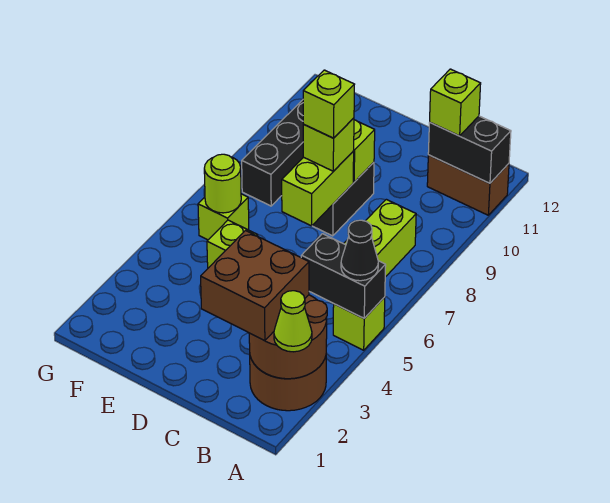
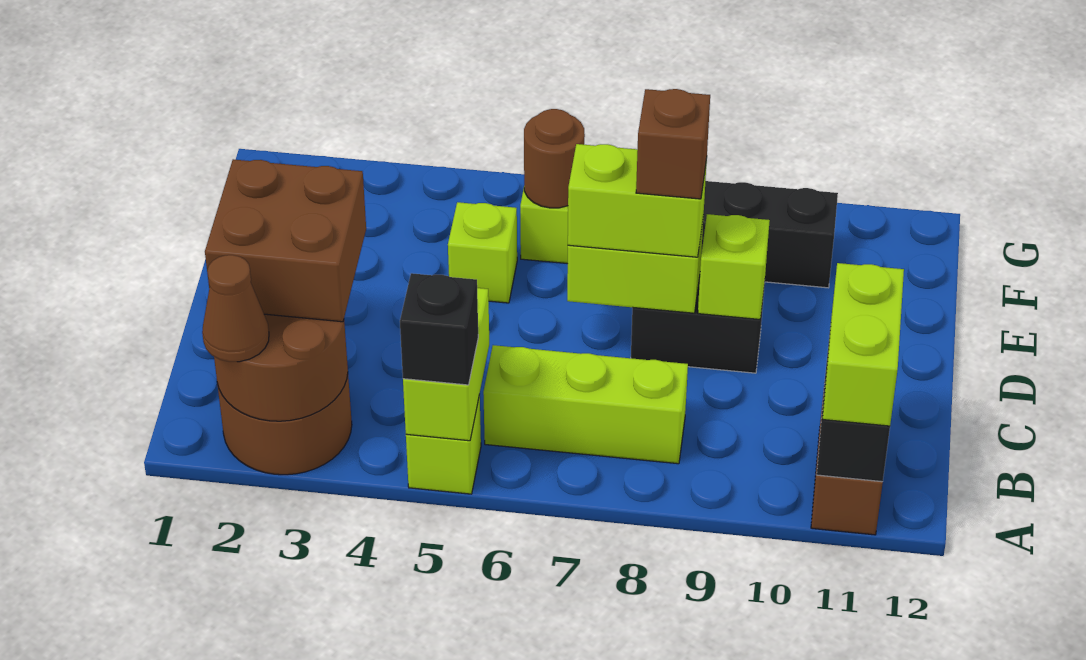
lime 1x1 cone [274,291,312,352] -> brown 1x1 cone [202,255,269,362]
black 1x2 brick [301,234,386,318] -> lime 1x2 brick [403,288,489,441]
black 1x1 cone [341,220,378,281] -> black 1x1 brick [400,273,478,385]
lime 1x1 brick [430,69,481,136] -> lime 1x2 brick [823,263,904,426]
lime 1x1 brick [303,118,354,171] -> lime 1x2 brick [568,144,707,257]
lime 1x1 brick [303,70,355,138] -> brown 1x1 brick [636,89,710,199]
lime 1x1 round brick [204,154,241,213] -> brown 1x1 round brick [524,109,585,208]

